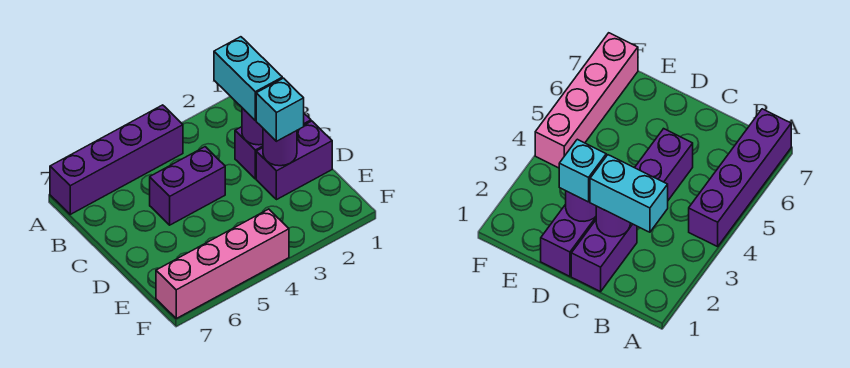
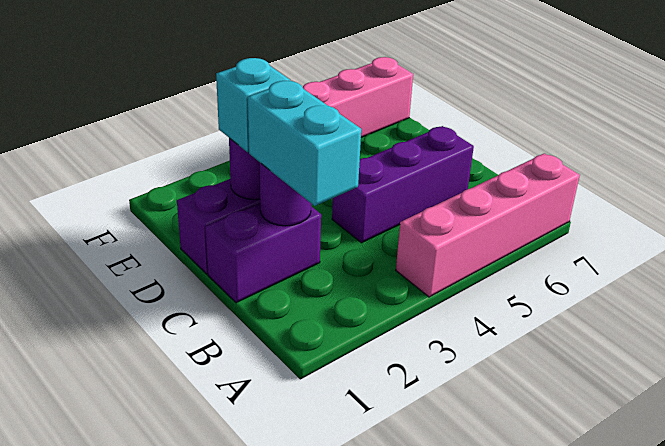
purple 1x4 brick [50,105,183,214] -> pink 1x4 brick [396,153,580,297]
purple 1x2 brick [150,147,225,225] -> purple 1x3 brick [332,126,474,243]

